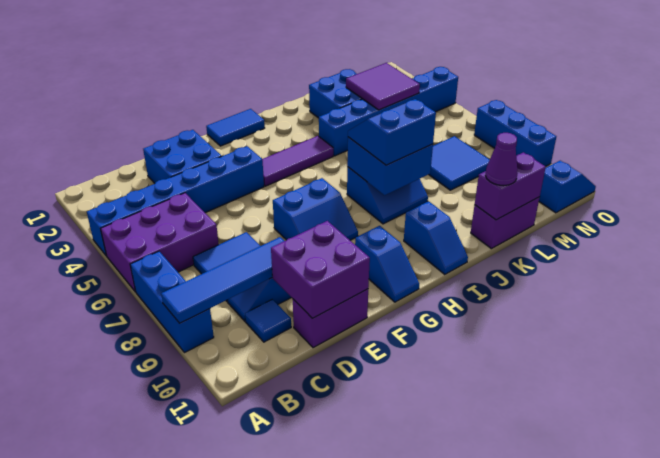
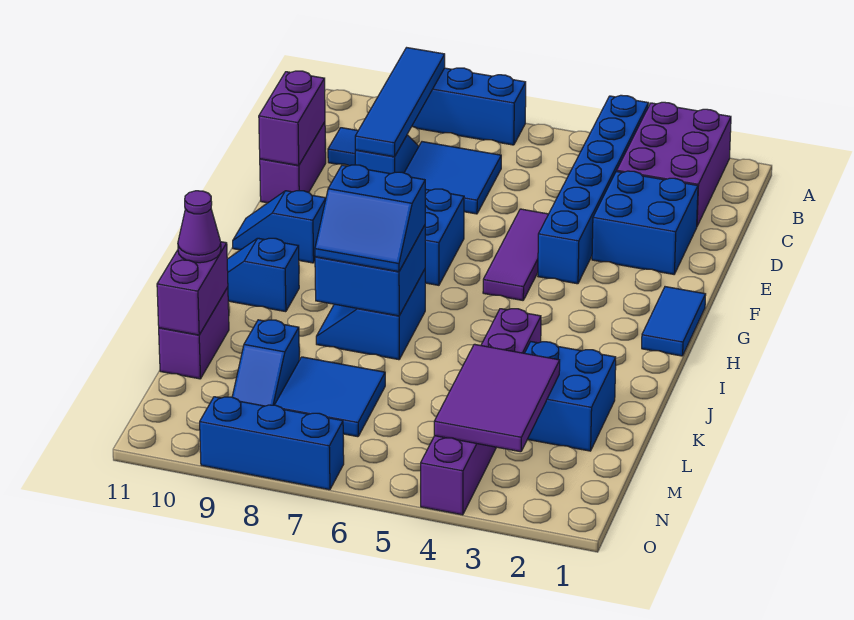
purple 2x3 brick [101,193,219,292] -> purple 2x3 brick moved to [617,102,731,226]
purple 2x2 brick [271,221,370,318] -> purple 1x2 brick [259,71,325,165]
purple 1x3 tile [262,136,333,186] -> purple 1x3 tile moved to [483,209,548,300]
blue 2x2 slope [348,99,436,165] -> blue 2x2 slope turned to [315,165,425,272]
blue 1x6 brick [319,67,458,156] -> purple 1x6 brick [421,309,541,515]
purple 2x2 tile [346,63,420,110] -> purple 2x3 tile [434,344,560,452]
blue 1x2 slope [539,161,596,213] -> blue 1x2 slope moved to [232,320,299,406]

